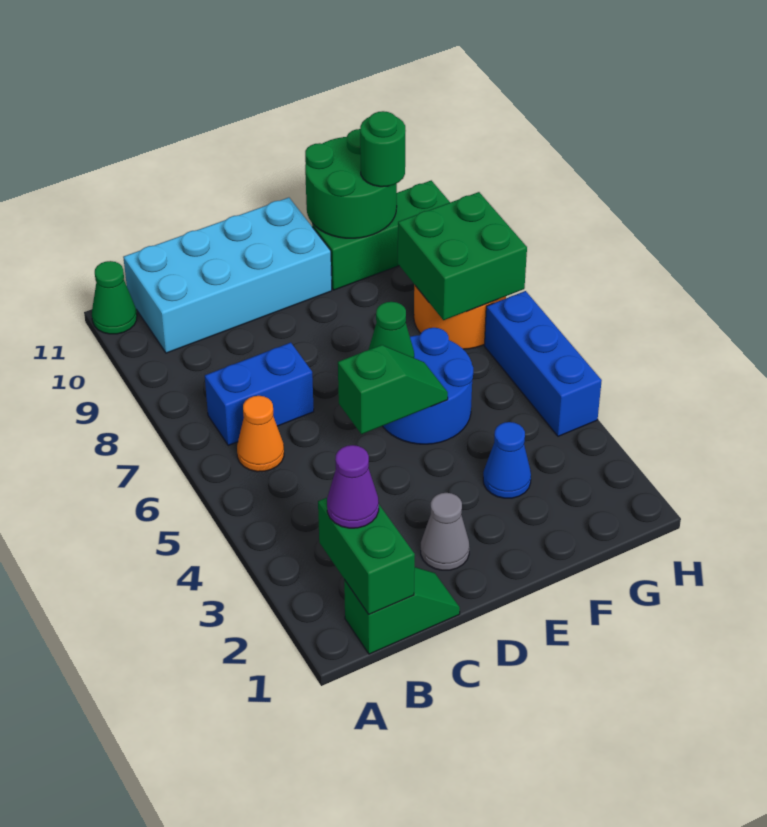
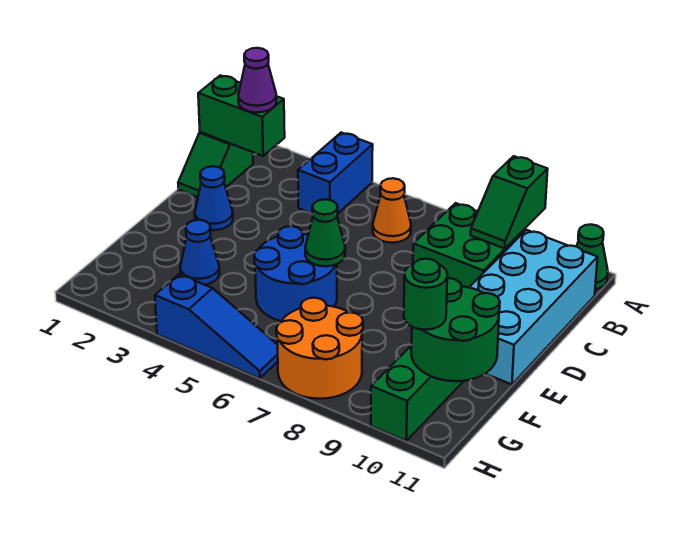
blue 1x2 brick [205,343,314,445] -> blue 1x2 brick moved to [298,133,373,213]
grey 1x1 cone [421,493,470,570] -> blue 1x1 cone [195,166,233,230]
green 1x2 slope [338,345,448,434] -> green 1x2 slope moved to [471,156,548,249]
green 2x2 brick [398,192,527,320] -> green 2x2 brick moved to [413,203,525,287]
blue 1x3 brick [485,291,602,436] -> blue 1x3 slope [155,274,278,378]

